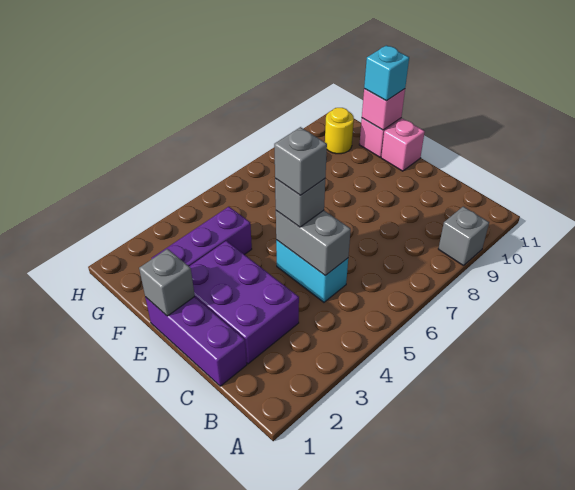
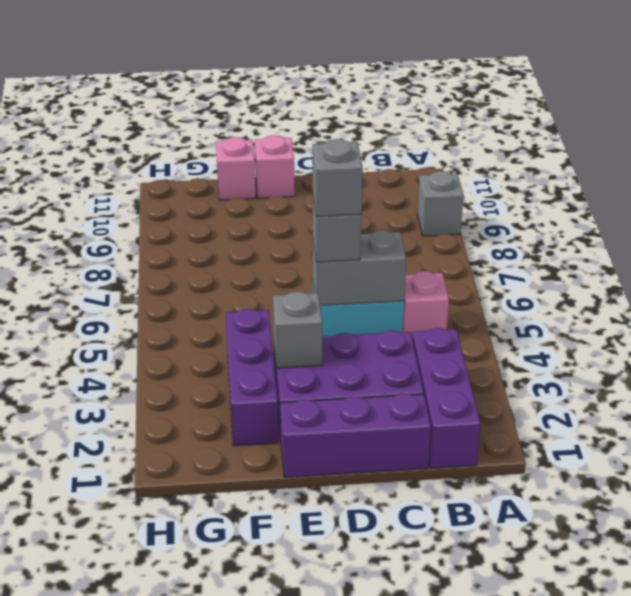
none -> purple 1x3 brick [412,328,481,468]
grey 1x1 brick [139,249,195,316] -> grey 1x1 brick moved to [273,291,322,368]
pink 1x1 brick [362,89,405,130] -> pink 1x1 brick moved to [403,271,449,339]
cyan 1x1 brick [364,45,409,101] -> none
yellow 1x1 round brick [325,108,354,154] -> none

